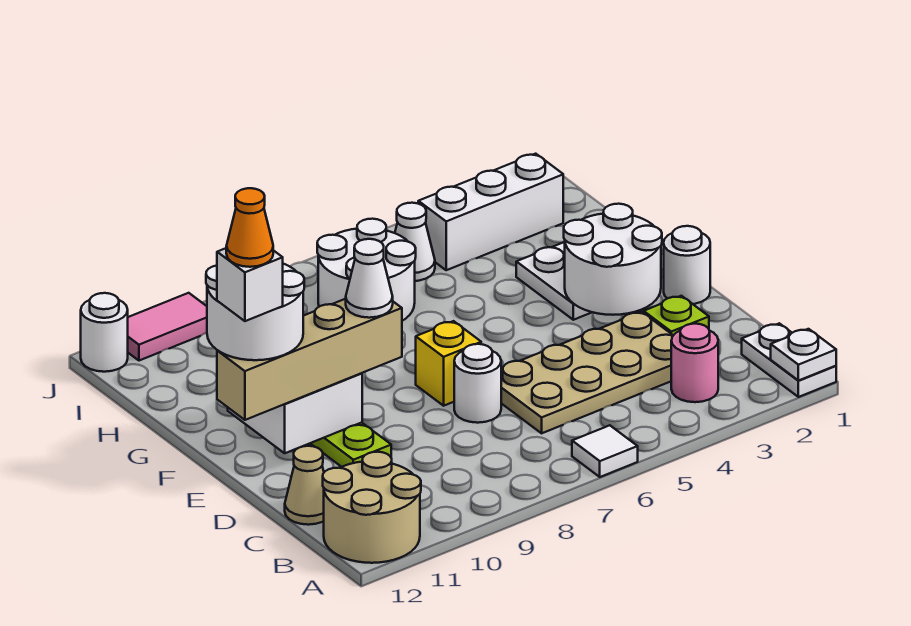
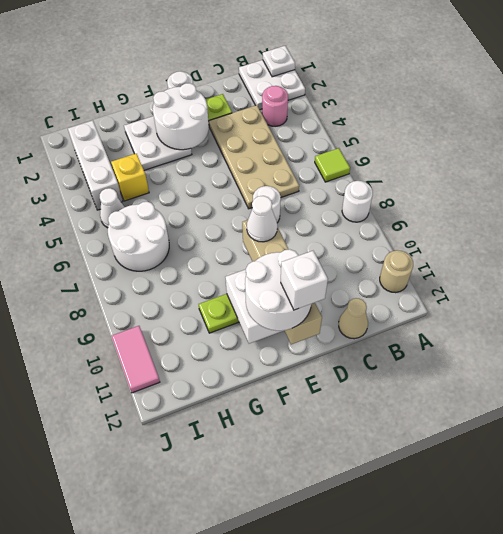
white 1x2 plate [742,323,836,397] -> white 2x2 plate [239,60,305,109]
white 1x1 tile [572,425,638,477] -> lime 1x1 tile [315,148,350,182]
tan 2x2 round brick [323,452,421,563] -> tan 1x1 round brick [380,250,413,293]
yellow 1x1 brick [416,321,481,406] -> yellow 1x1 brick moved to [111,153,149,201]
orange 1x1 cone [226,188,273,267] -> none
white 1x1 round brick [81,293,128,372] -> white 1x1 round brick moved to [342,181,373,222]

